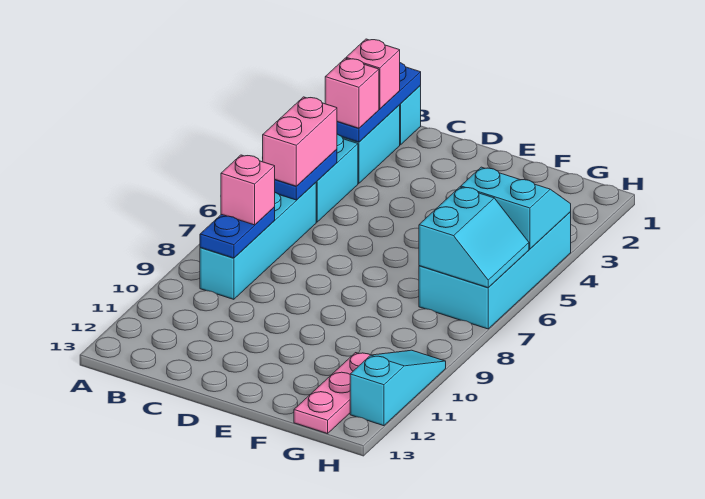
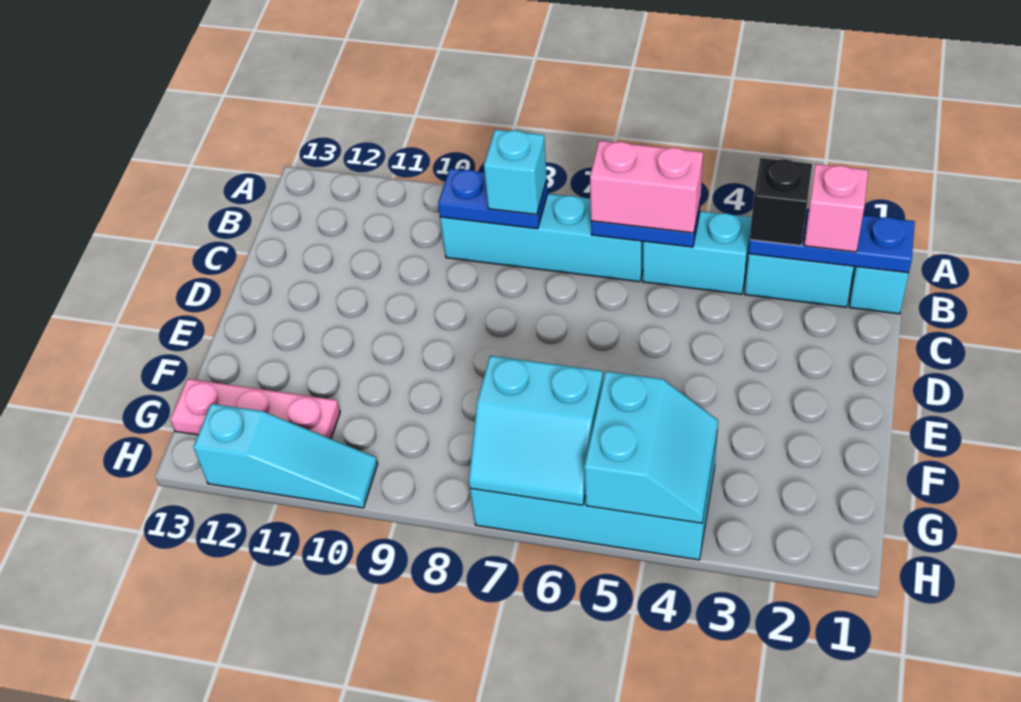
pink 1x1 brick [325,58,379,128] -> black 1x1 brick [750,158,812,246]
pink 1x1 brick [221,155,275,225] -> cyan 1x1 brick [484,130,547,215]

